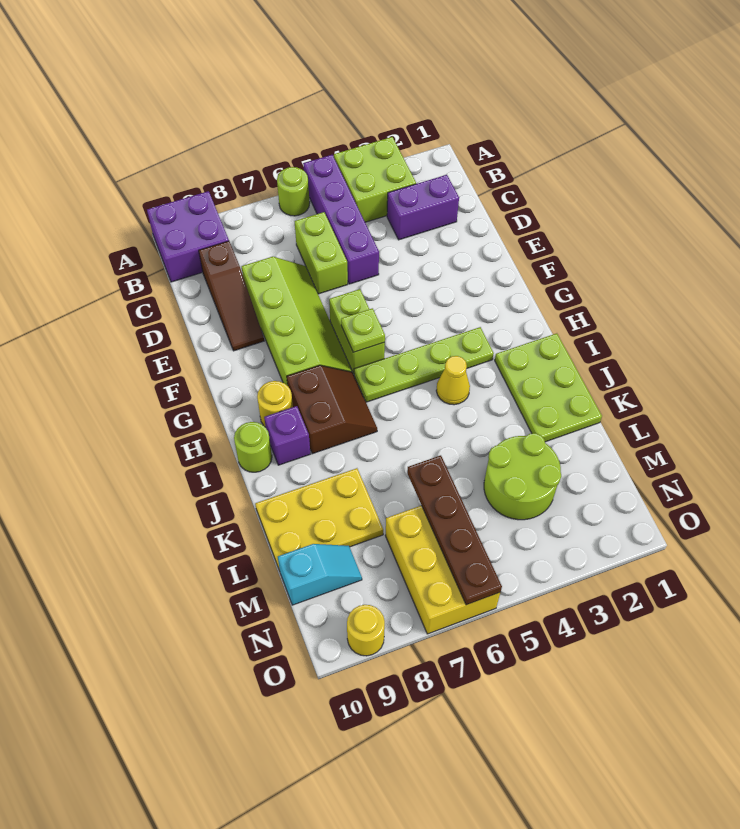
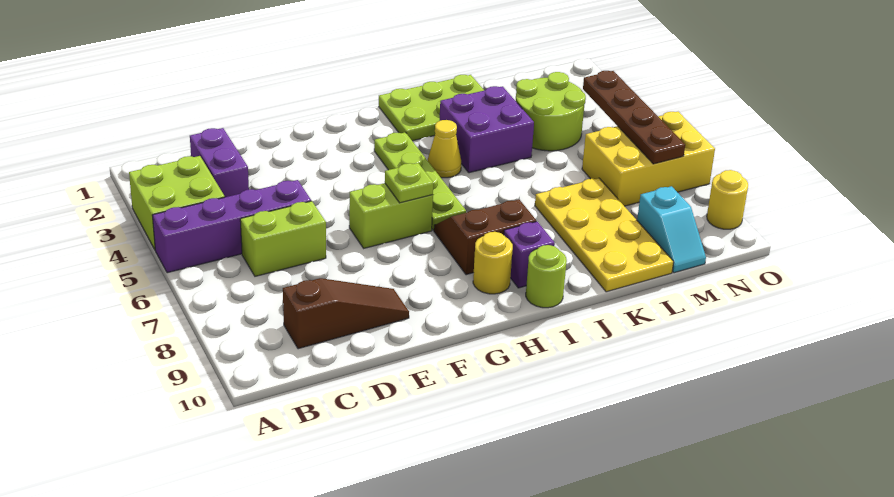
lime 1x1 round brick [277,167,310,216] -> none
purple 2x2 brick [147,191,229,282] -> purple 2x2 brick moved to [440,86,534,173]
lime 2x4 slope [242,257,352,386] -> none
yellow 2x3 plate [255,468,383,571] -> yellow 2x4 plate [535,178,674,292]
brown 1x4 plate [407,455,502,605] -> brown 1x4 plate turned to [583,71,685,164]
cyan 1x2 slope [278,544,362,605] -> cyan 1x2 slope turned to [637,186,706,273]

